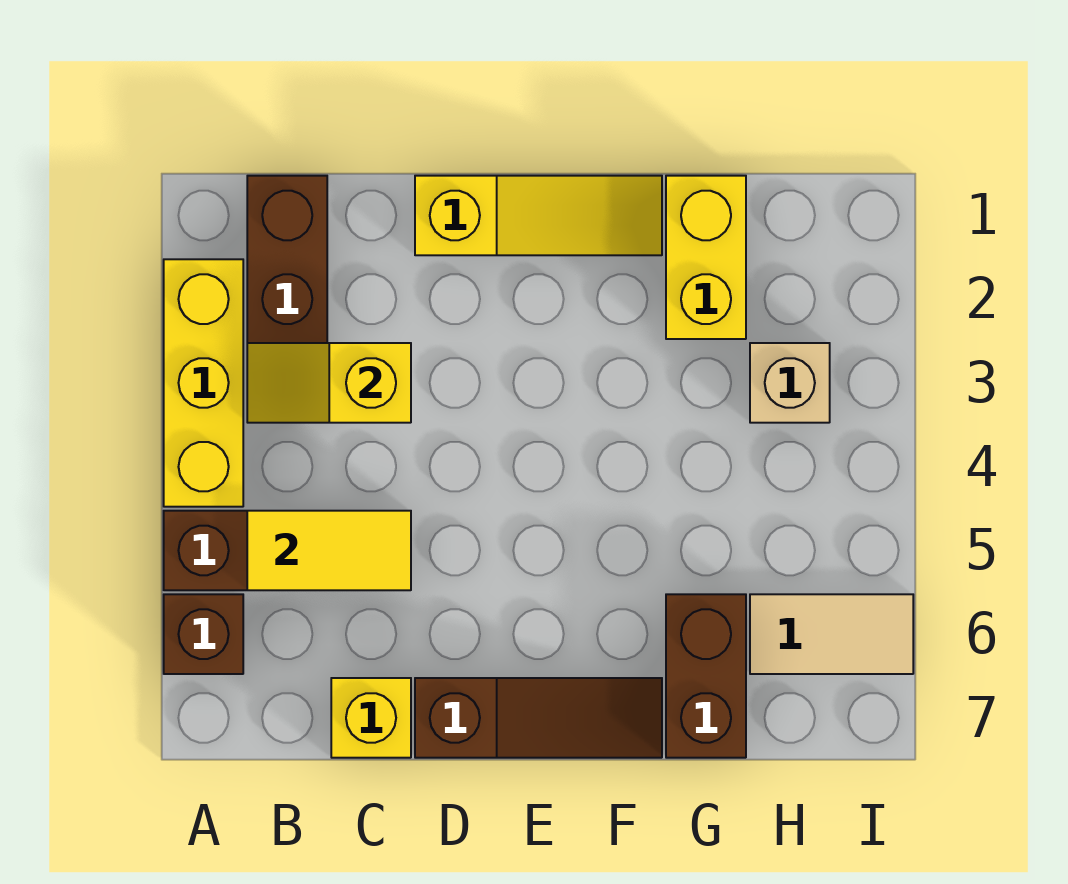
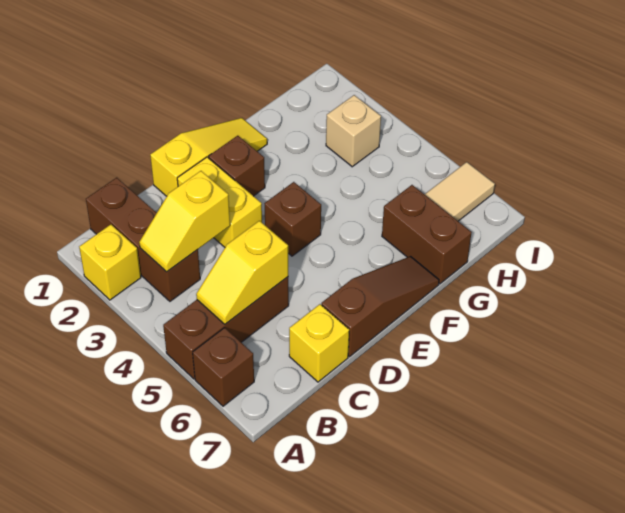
yellow 1x3 brick [164,259,243,507] -> yellow 1x1 brick [79,224,141,300]
yellow 1x2 tile [247,511,411,590] -> yellow 1x2 slope [196,221,288,324]
none -> brown 1x1 brick [209,136,265,196]
none -> brown 1x1 brick [264,182,321,256]
yellow 1x2 brick [666,176,746,339] -> yellow 1x2 brick moved to [177,157,262,247]

